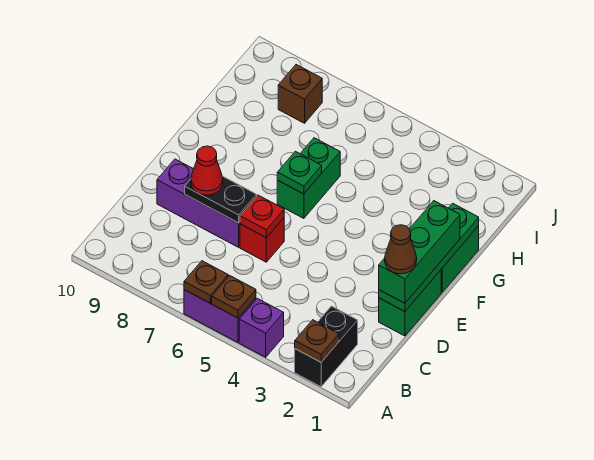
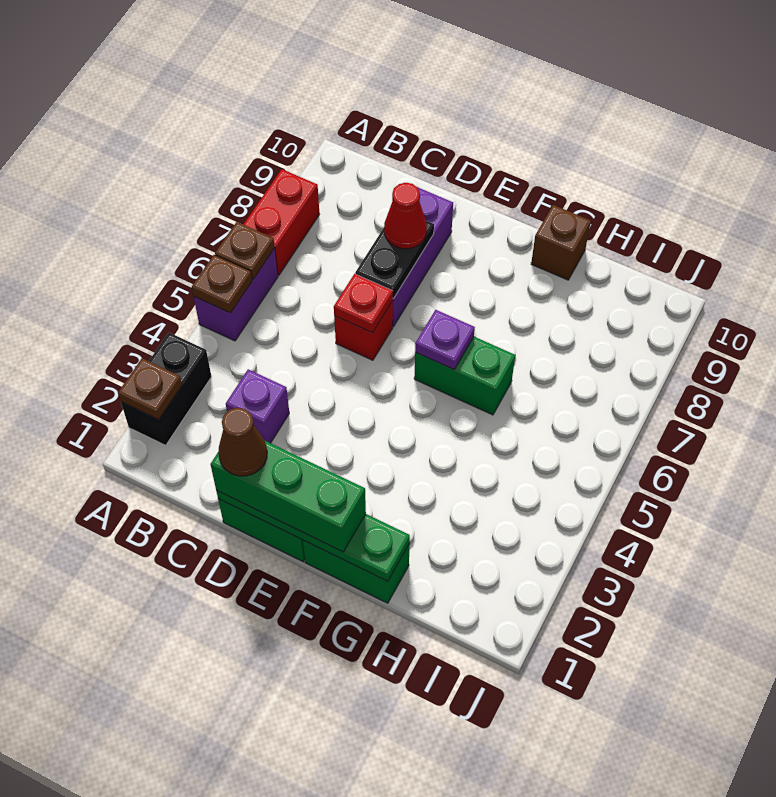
black 1x2 brick [295,306,358,387] -> black 1x2 brick turned to [121,333,212,445]
purple 1x1 brick [239,298,284,357] -> purple 1x1 brick moved to [226,369,289,443]
none -> red 1x2 brick [243,169,320,275]
green 1x1 plate [277,151,322,194] -> purple 1x1 plate [415,310,475,370]
brown 1x1 brick [278,65,322,123] -> brown 1x1 brick moved to [531,205,591,280]

